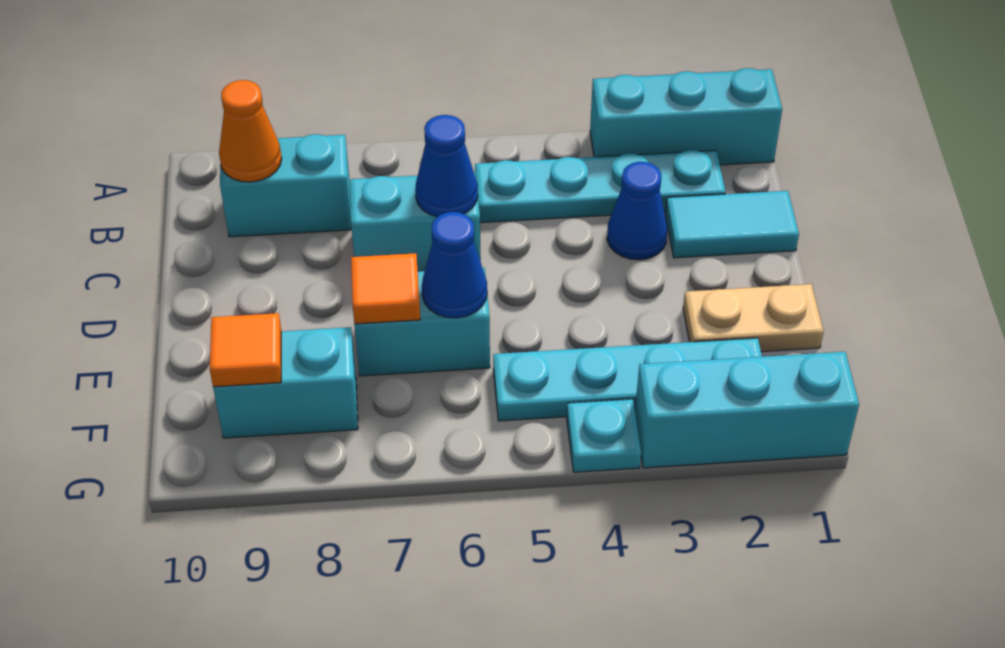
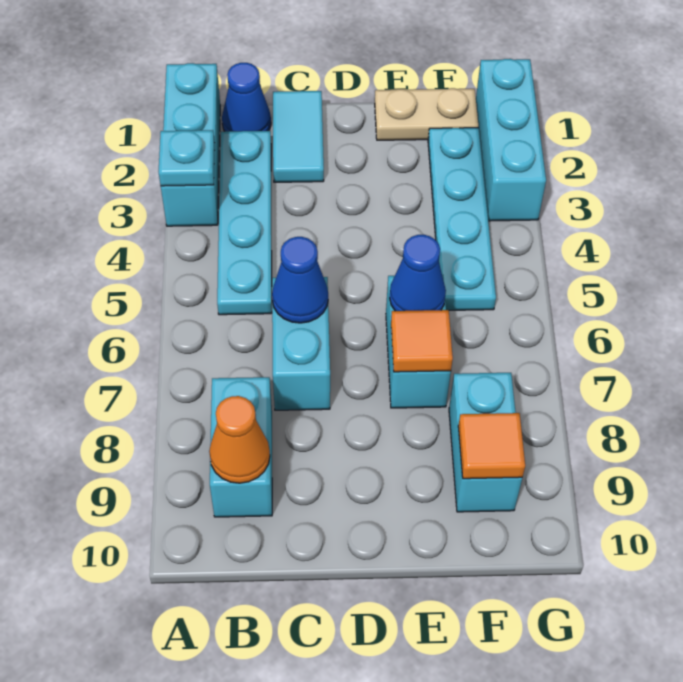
blue 1x1 cone [607,162,667,260] -> blue 1x1 cone moved to [222,63,271,131]
tan 1x2 plate [683,284,824,352] -> tan 1x2 plate turned to [375,88,478,140]
cyan 1x1 plate [567,399,641,472] -> cyan 1x1 plate moved to [159,130,215,186]

